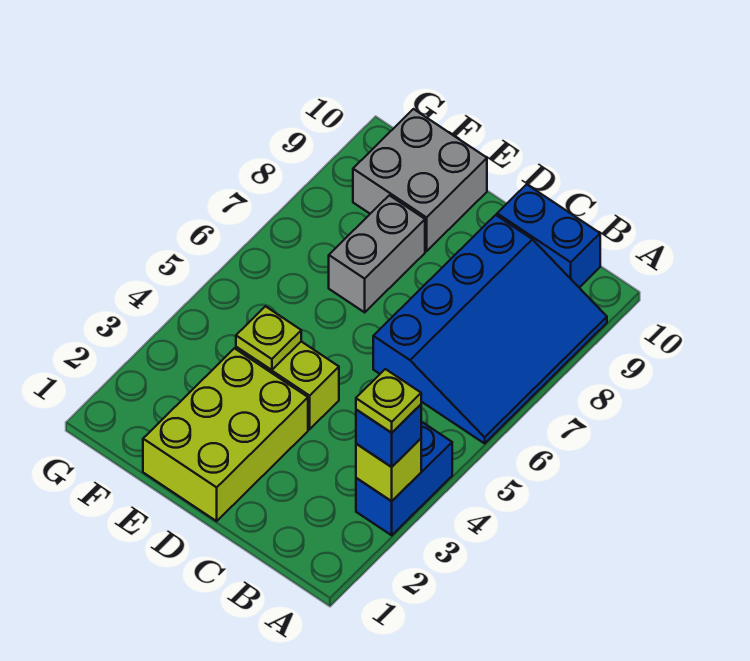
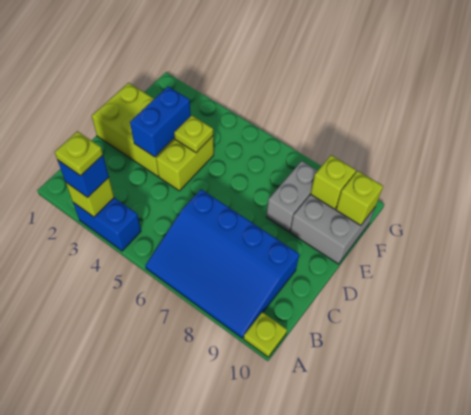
none -> lime 1x1 plate [244,312,287,357]
blue 1x2 brick [497,184,600,288] -> blue 1x2 brick moved to [130,87,191,157]
grey 1x2 brick [329,195,425,312] -> grey 1x2 brick turned to [266,161,318,232]
none -> lime 1x1 brick [311,155,356,209]
none -> lime 1x1 brick [336,171,383,225]

